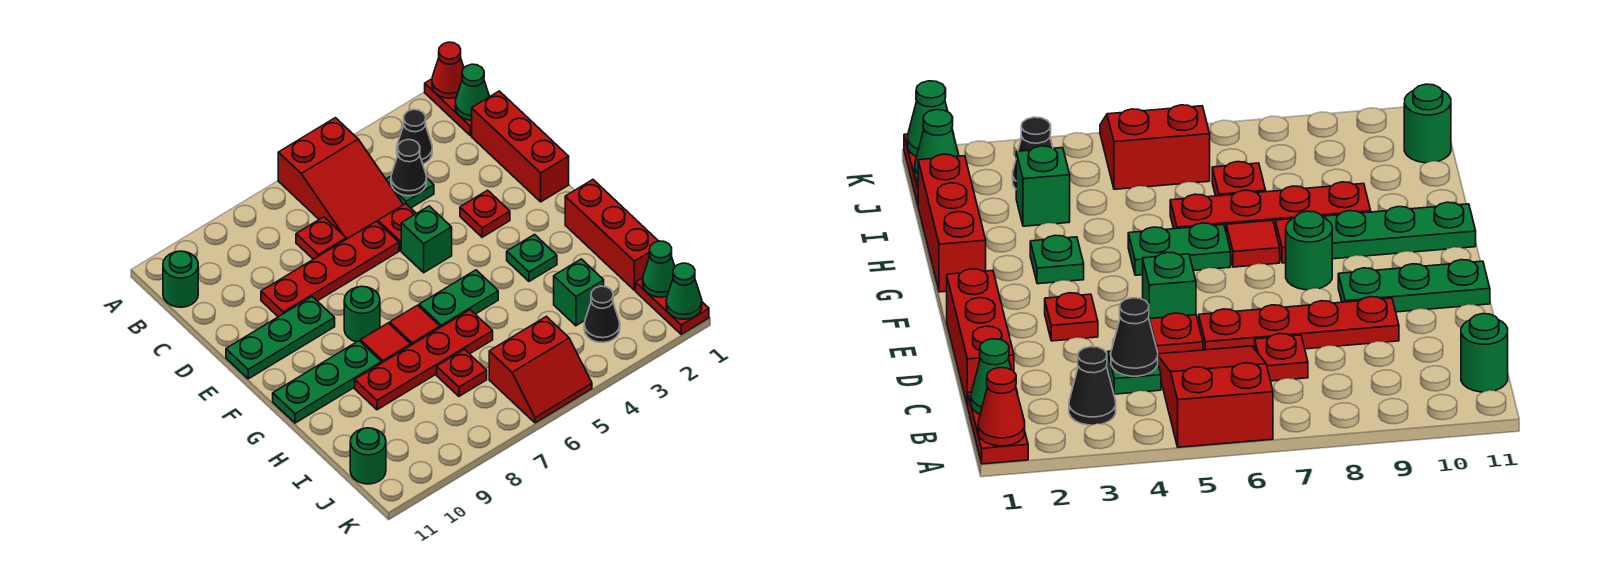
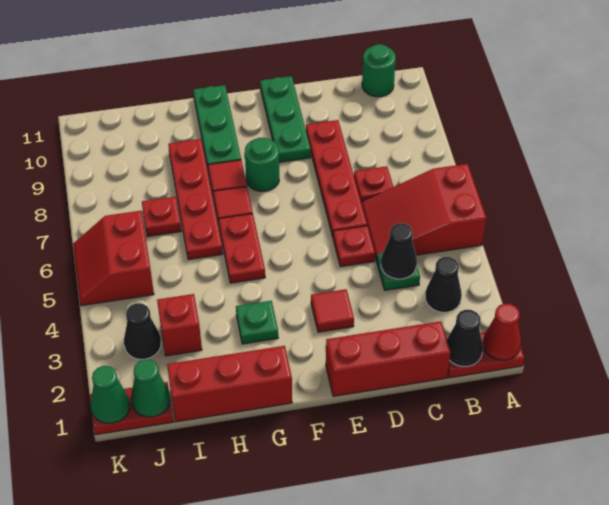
green 1x1 cone [455,64,490,120] -> black 1x1 cone [447,310,483,367]
red 1x1 plate [460,190,510,237] -> red 1x1 tile [311,289,354,332]
green 1x1 brick [401,206,452,273] -> none
green 1x2 plate [419,270,498,328] -> red 1x2 plate [219,214,265,283]
green 1x1 brick [554,259,604,326] -> red 1x1 brick [157,294,202,356]
green 1x1 round brick [350,428,386,484] -> none

